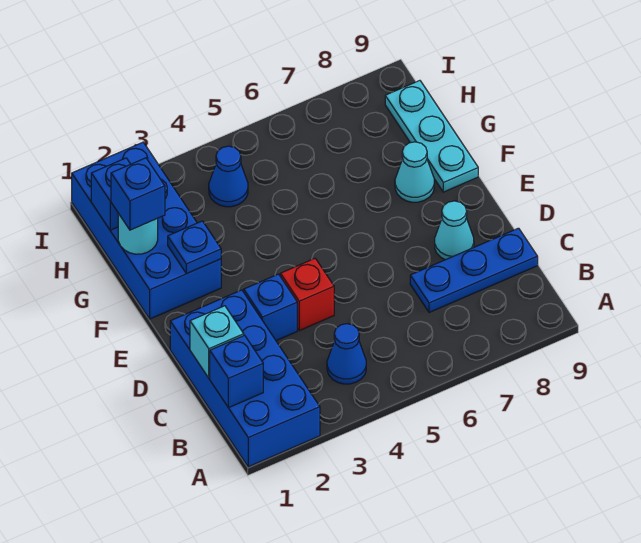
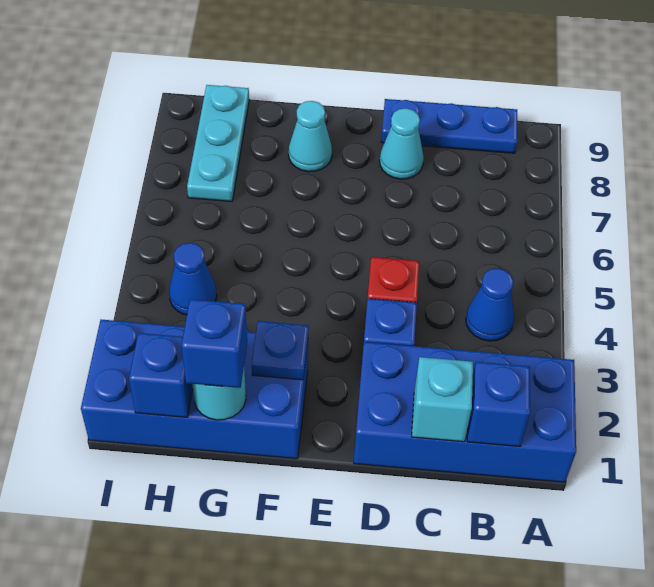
blue 1x3 plate [410,228,538,313] -> blue 1x3 plate turned to [381,99,517,153]
cyan 1x3 plate [385,81,478,192] -> cyan 1x3 plate turned to [187,85,249,201]

